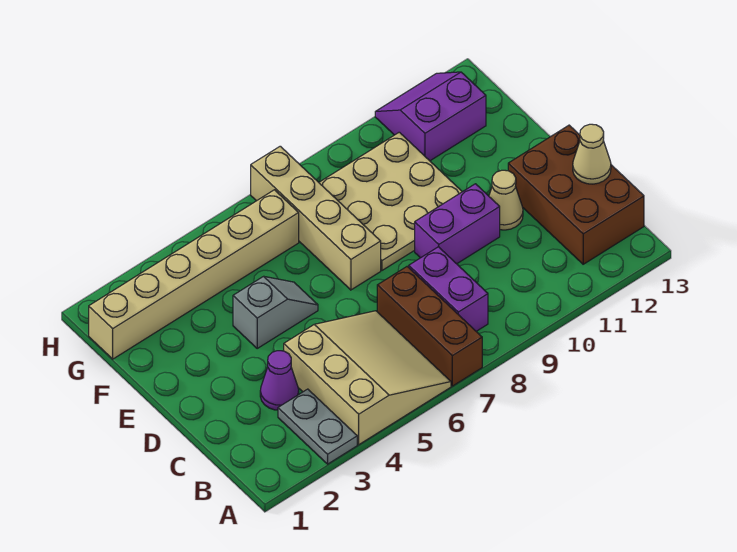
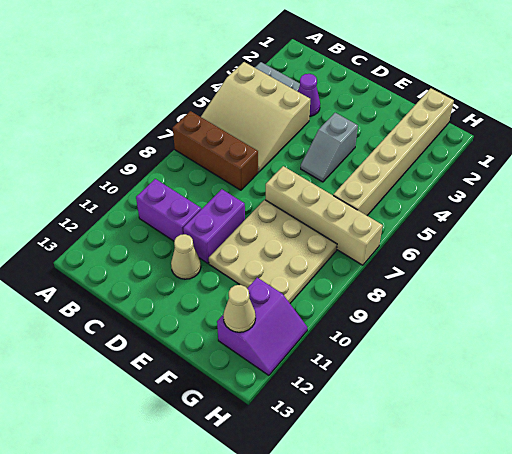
purple 1x2 brick [409,247,488,331] -> purple 1x2 brick moved to [136,179,201,241]
brown 2x3 brick [508,125,644,264] -> none
tan 1x1 cone [573,124,611,184] -> tan 1x1 cone moved to [223,285,256,332]

